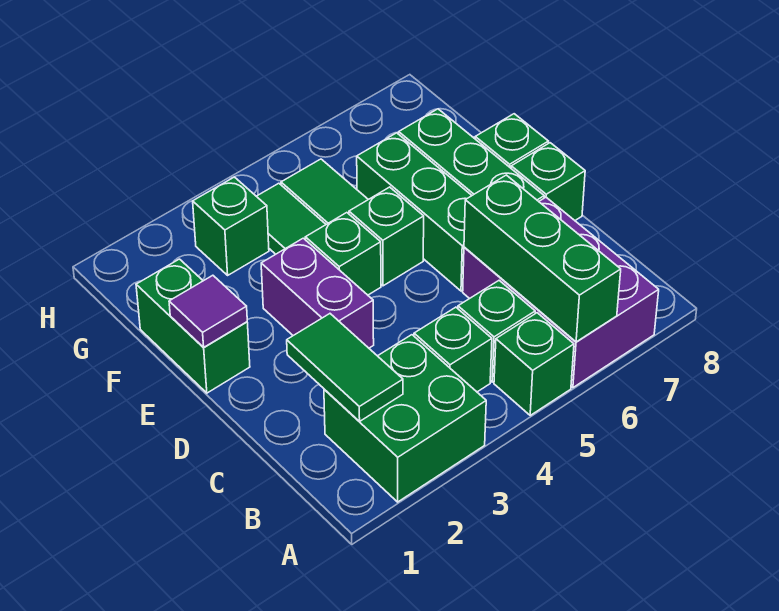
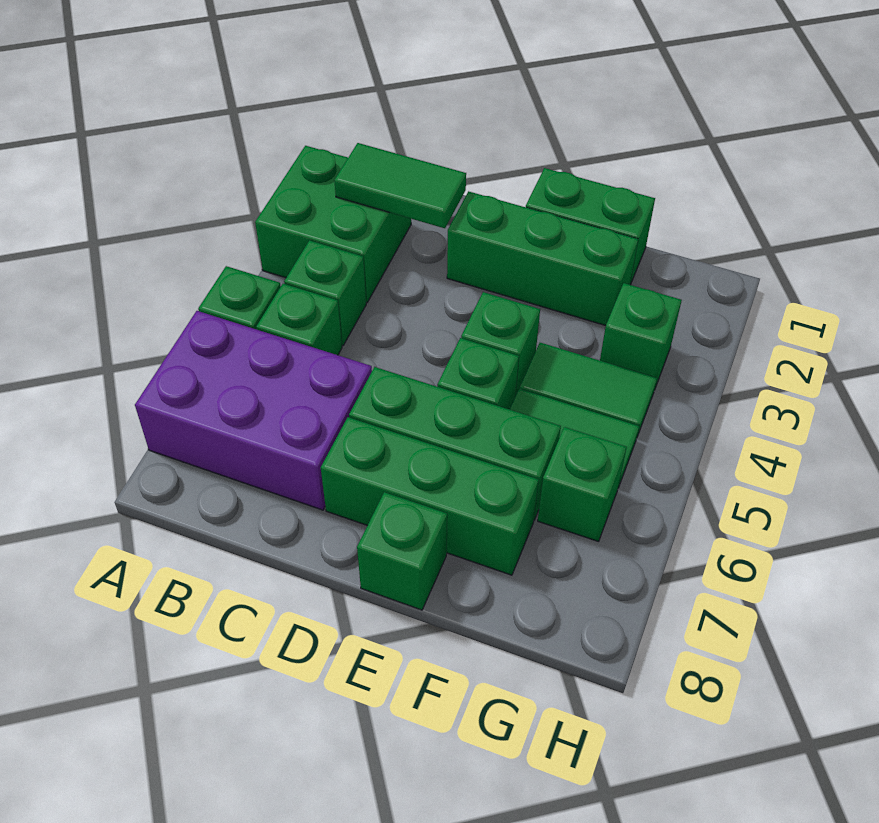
green 1x3 brick [464,175,621,342] -> green 1x3 brick moved to [447,191,638,326]
purple 1x2 brick [261,238,374,348] -> none
green 1x1 brick [511,143,585,220] -> green 1x1 brick moved to [538,427,627,542]
purple 1x1 tile [169,275,247,347] -> none

